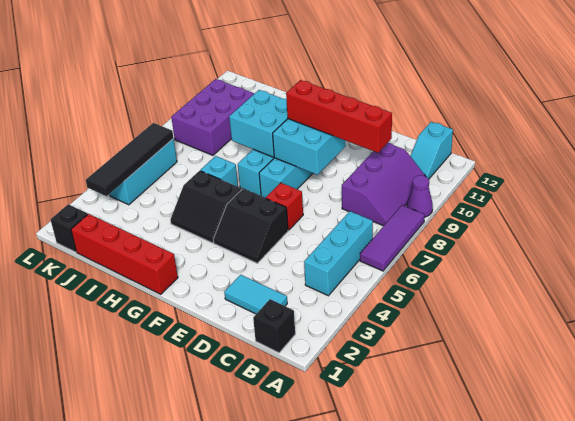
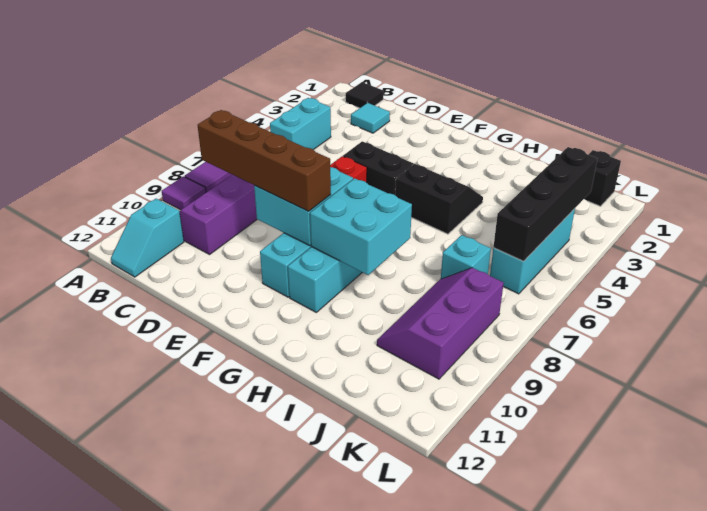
purple 1x1 cone [407,175,433,217] -> purple 1x1 tile [162,176,206,210]
black 1x1 brick [253,299,295,353] -> black 1x1 tile [346,82,383,108]
cyan 1x3 brick [304,211,373,296] -> cyan 1x2 brick [270,98,331,150]
cyan 1x2 slope [410,122,453,179] -> cyan 1x2 slope turned to [111,199,184,277]
cyan 1x2 tile [224,275,287,314] -> cyan 1x1 tile [351,103,390,133]
red 1x4 brick [286,80,392,153] -> brown 1x4 brick [198,110,331,211]
red 1x4 brick [71,214,178,294] -> none
cyan 1x1 brick [200,156,238,187] -> cyan 1x1 brick moved to [441,235,491,279]
purple 2x3 brick [171,79,254,155] -> purple 2x3 slope [377,268,504,379]
black 1x4 tile [86,123,173,196] -> black 1x4 brick [493,147,597,261]

